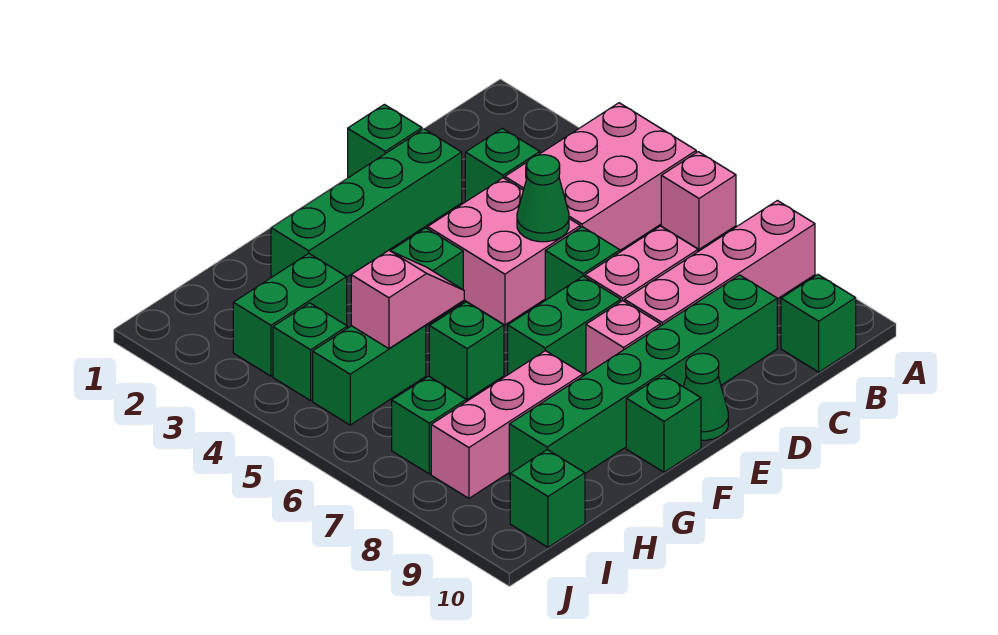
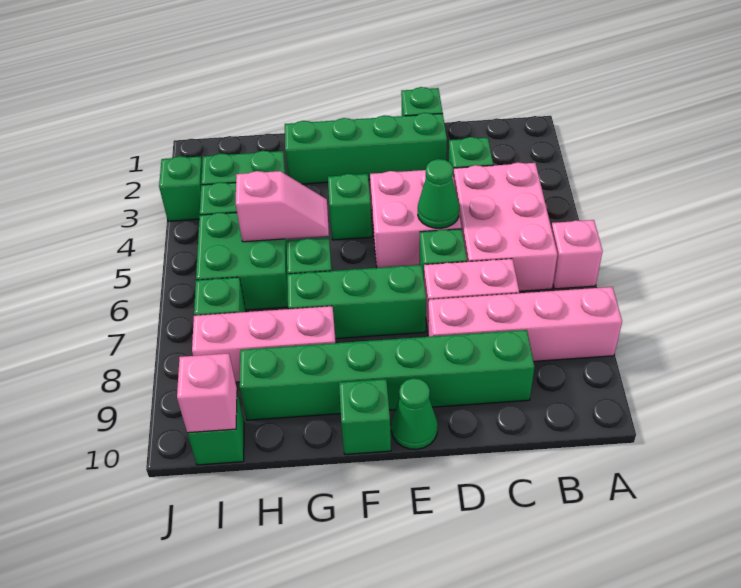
pink 2x3 brick [505,103,696,250] -> pink 2x3 brick turned to [453,162,557,291]
green 1x1 brick [781,275,856,372] -> green 1x1 brick moved to [159,156,202,221]
green 1x2 brick [508,276,621,374] -> green 1x3 brick [287,265,426,339]
pink 1x1 brick [586,301,660,374] -> pink 1x1 brick moved to [177,353,237,433]
green 1x2 brick [313,325,426,425] -> green 2x2 brick [196,213,288,310]

